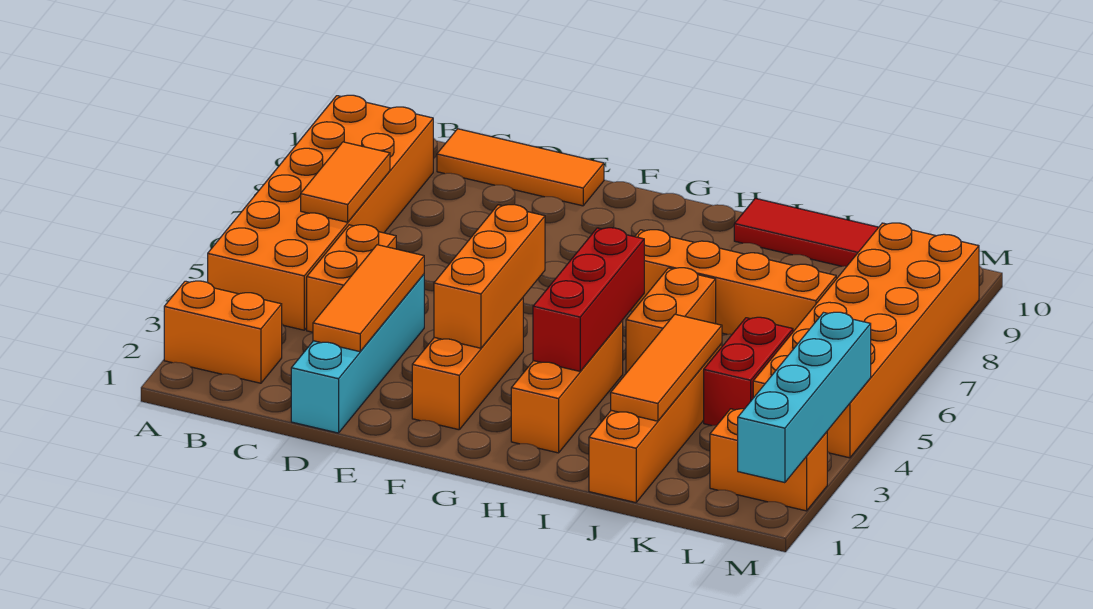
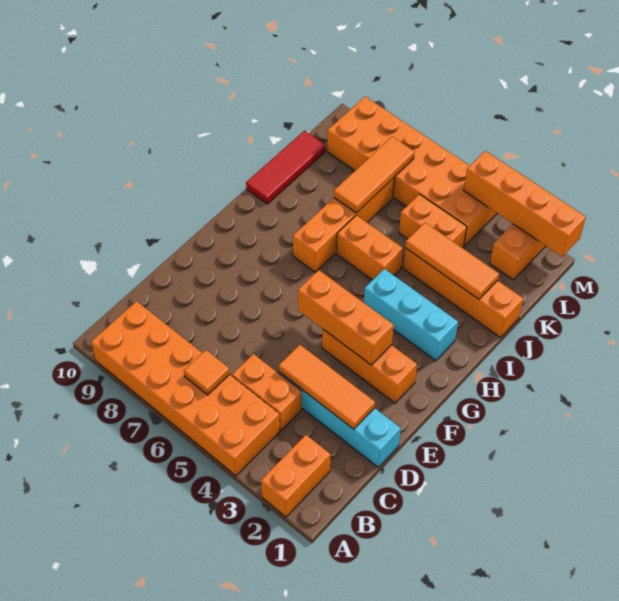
orange 1x2 tile [301,142,390,222] -> orange 1x1 tile [184,350,230,395]
orange 1x3 tile [437,129,604,206] -> orange 1x3 tile moved to [334,137,415,213]
orange 1x3 brick [511,321,623,453] -> cyan 1x3 brick [364,269,458,361]
red 1x3 brick [533,228,644,371] -> none
red 1x2 brick [704,317,793,426] -> orange 1x2 brick [399,194,467,248]
cyan 1x4 brick [738,312,871,483] -> orange 1x4 brick [464,151,586,257]

